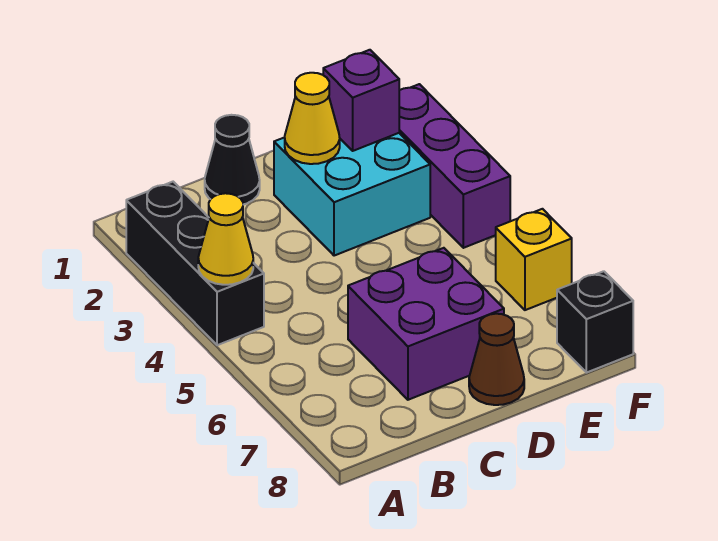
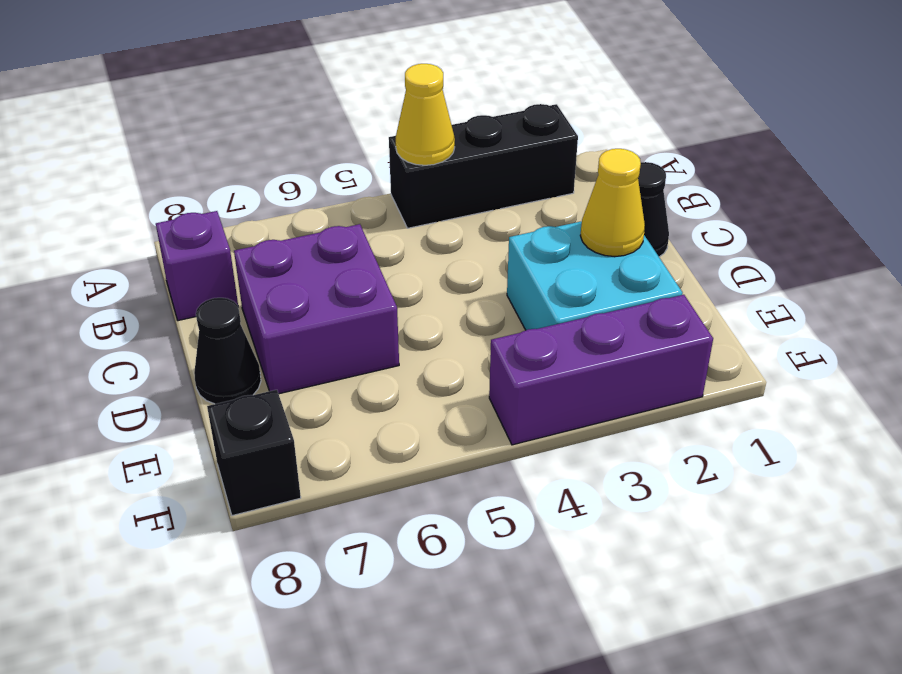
brown 1x1 cone [469,314,524,405] -> black 1x1 cone [194,298,261,404]
purple 1x1 brick [323,50,399,151] -> purple 1x1 brick moved to [156,211,238,321]
yellow 1x1 brick [496,209,572,310] -> none

